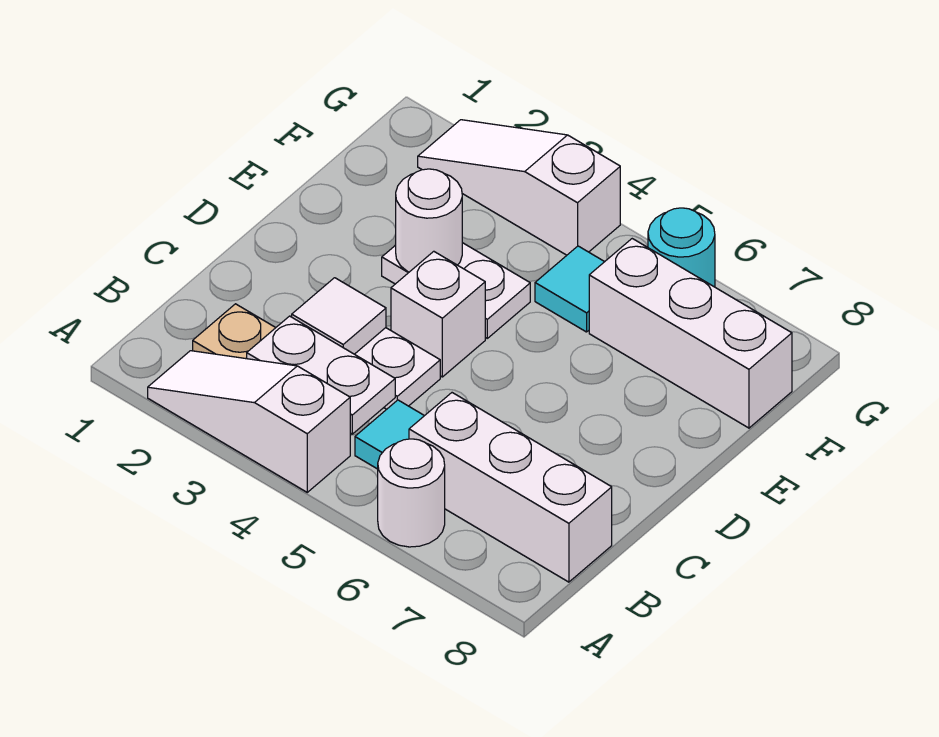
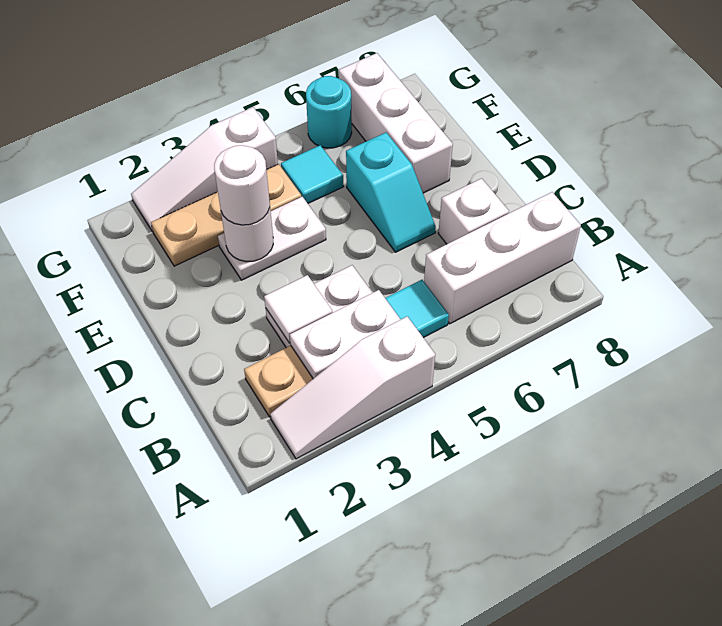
white 1x1 round brick [378,439,445,547] -> white 1x1 round brick moved to [214,145,270,225]
white 1x1 brick [391,251,485,377] -> white 1x1 brick moved to [438,178,509,244]
none -> cyan 1x2 slope [346,133,436,252]
none -> tan 1x3 plate [151,164,301,266]
white 1x3 brick [589,239,792,428] -> white 1x3 brick turned to [339,53,453,193]

